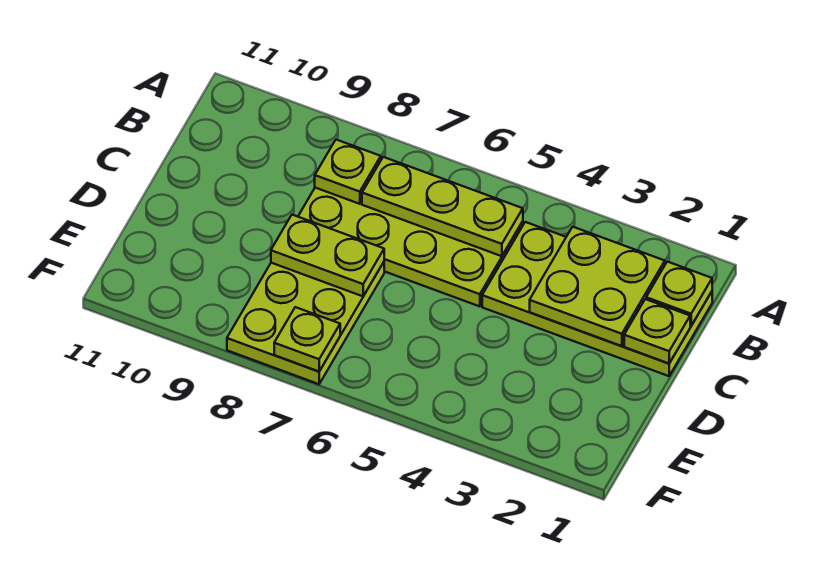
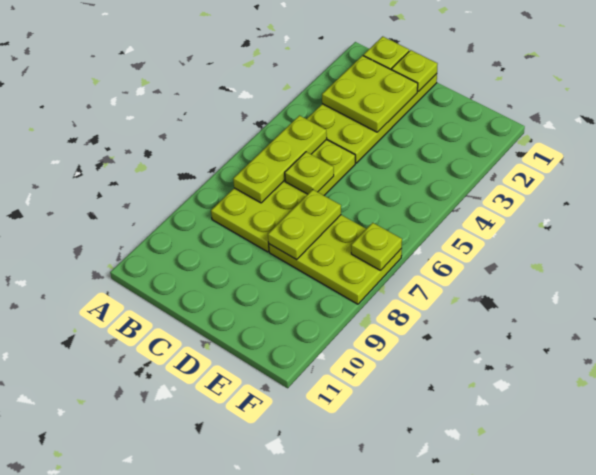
lime 1x1 plate [315,140,381,204] -> lime 1x1 plate moved to [285,152,334,194]

